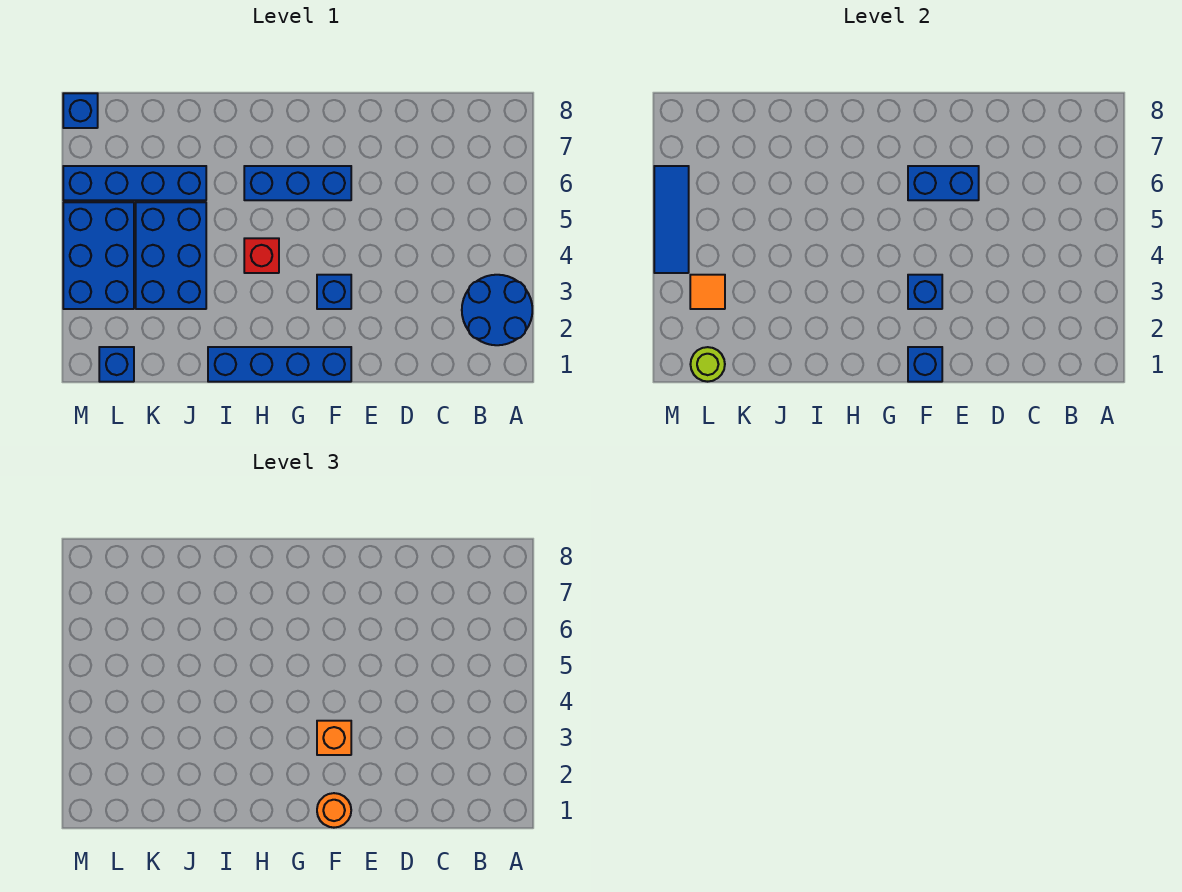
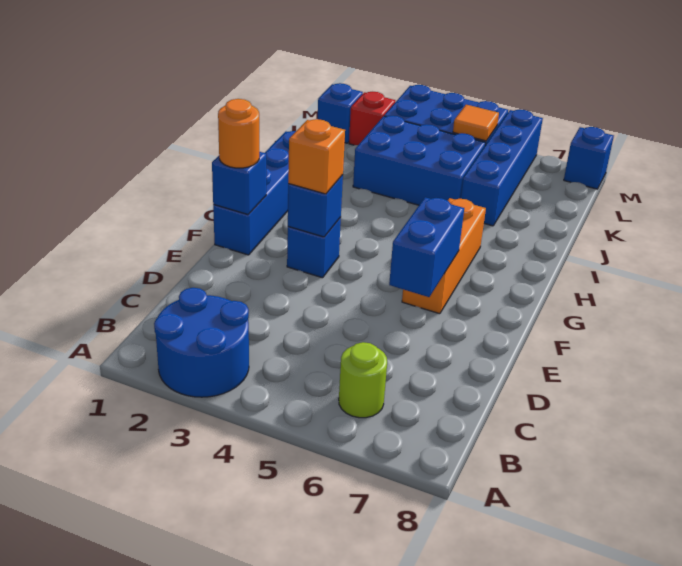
blue 1x3 brick [244,166,351,200] -> orange 1x3 brick [402,198,486,314]
red 1x1 brick [244,238,279,273] -> red 1x1 brick moved to [349,92,395,145]
lime 1x1 round brick [690,347,725,382] -> lime 1x1 round brick moved to [339,342,387,418]
orange 1x1 tile [690,275,725,309] -> orange 1x1 tile moved to [453,105,499,141]
blue 1x3 tile [654,166,689,273] -> none

